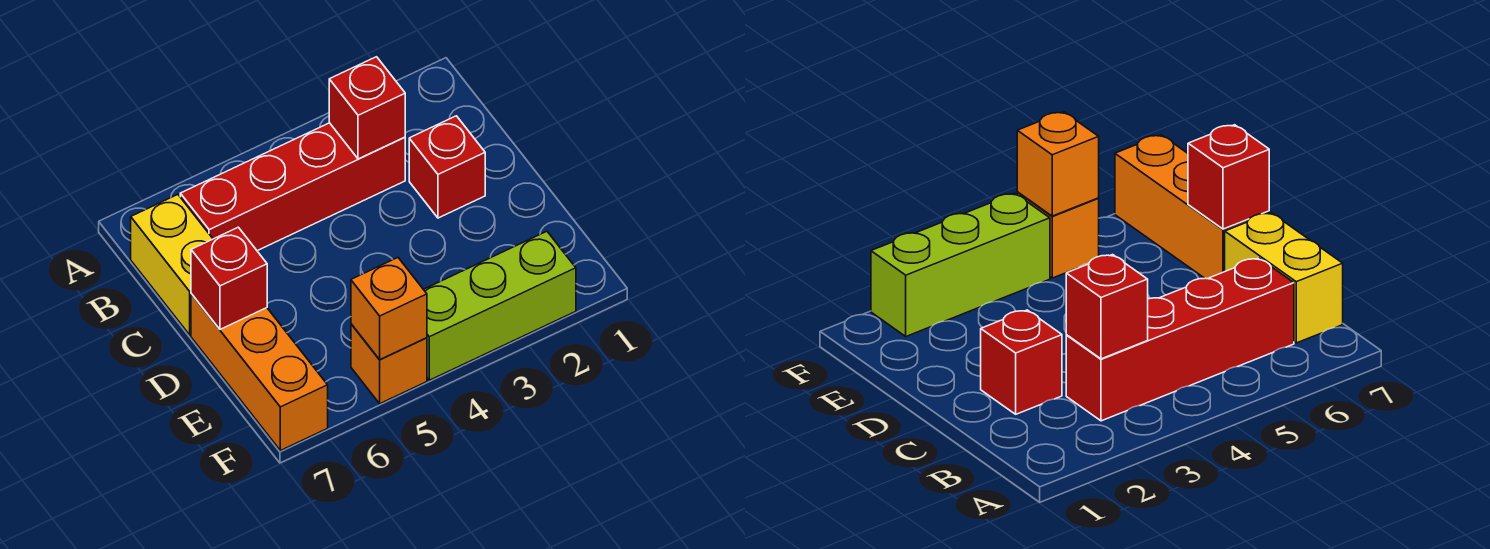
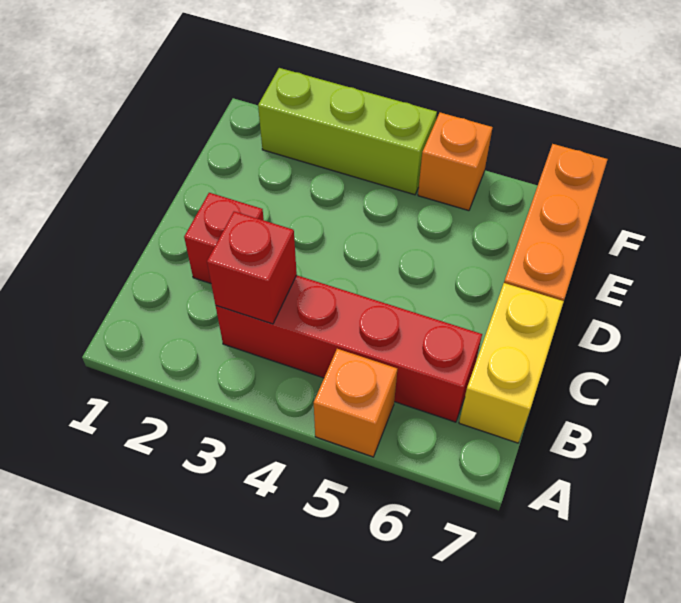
red 1x1 brick [191,227,267,329] -> none
orange 1x1 brick [351,258,427,360] -> orange 1x1 brick moved to [314,349,397,457]

